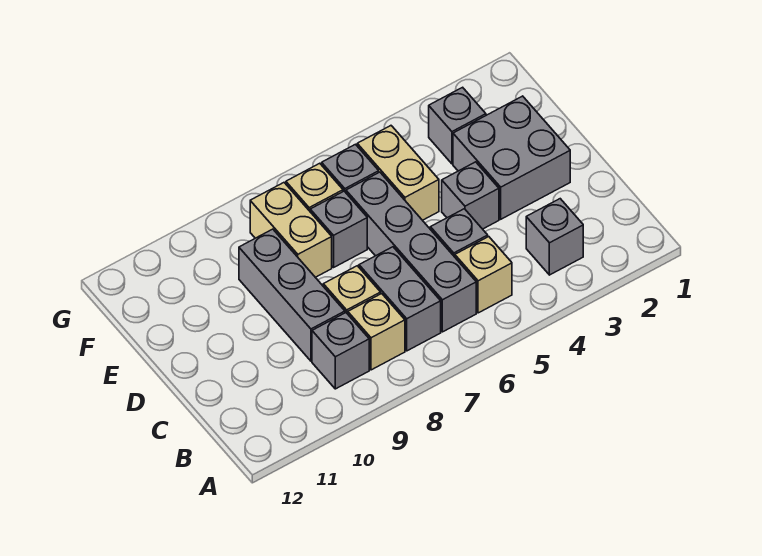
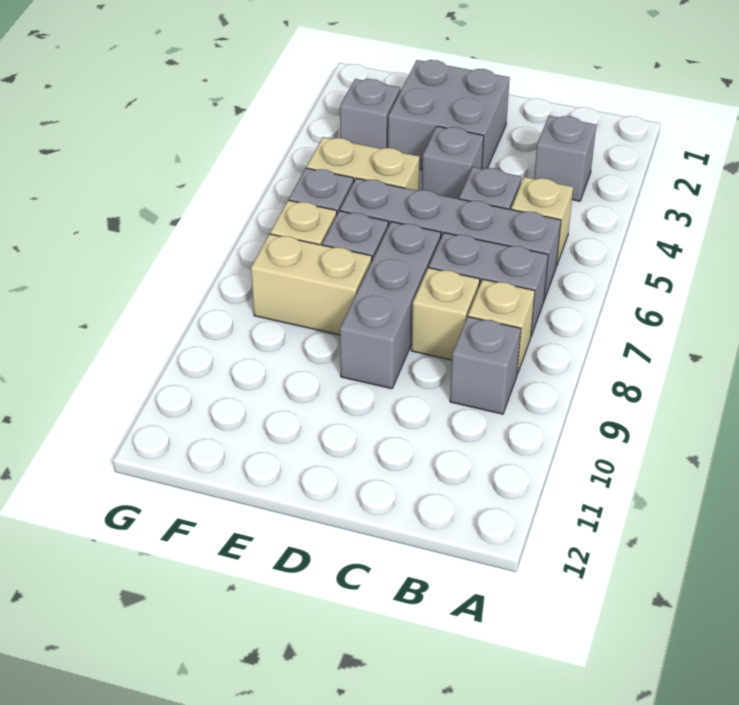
grey 1x3 brick [239,229,345,361] -> grey 1x3 brick turned to [340,222,441,389]

